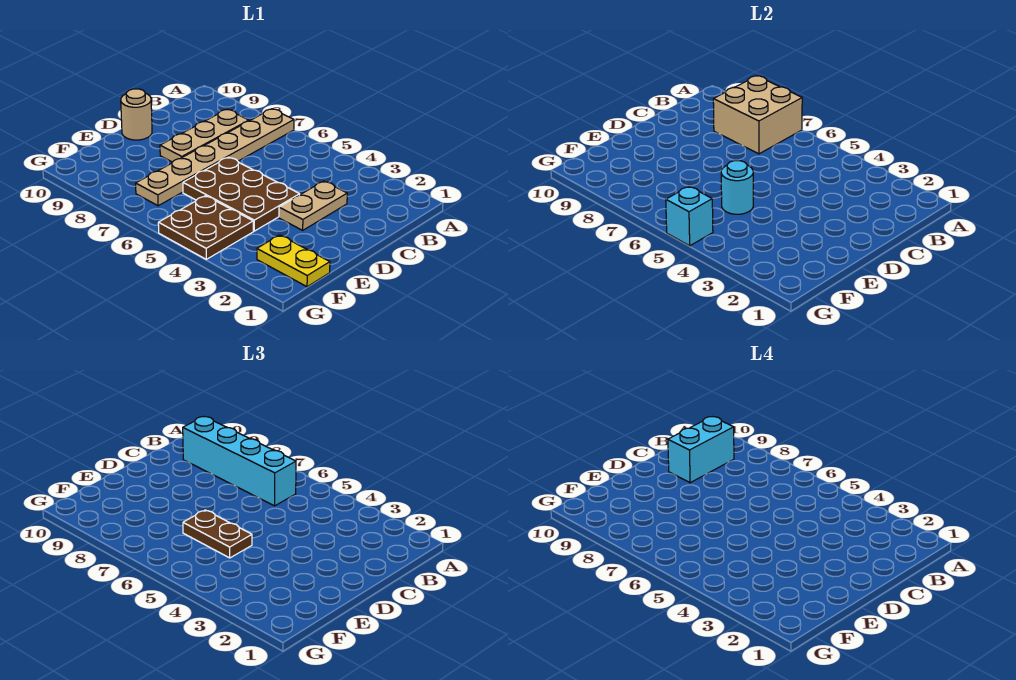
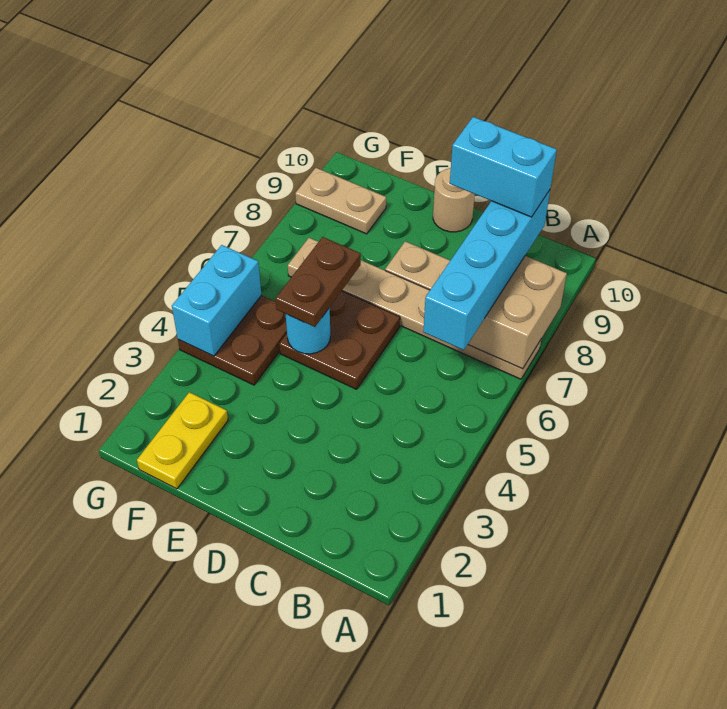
tan 1x2 plate [279,181,347,230] -> tan 1x2 plate moved to [295,168,386,234]
brown 2x3 plate [183,157,300,231] -> brown 2x2 plate [279,291,400,389]
cyan 1x1 brick [666,186,713,246] -> cyan 1x2 brick [172,245,261,356]

